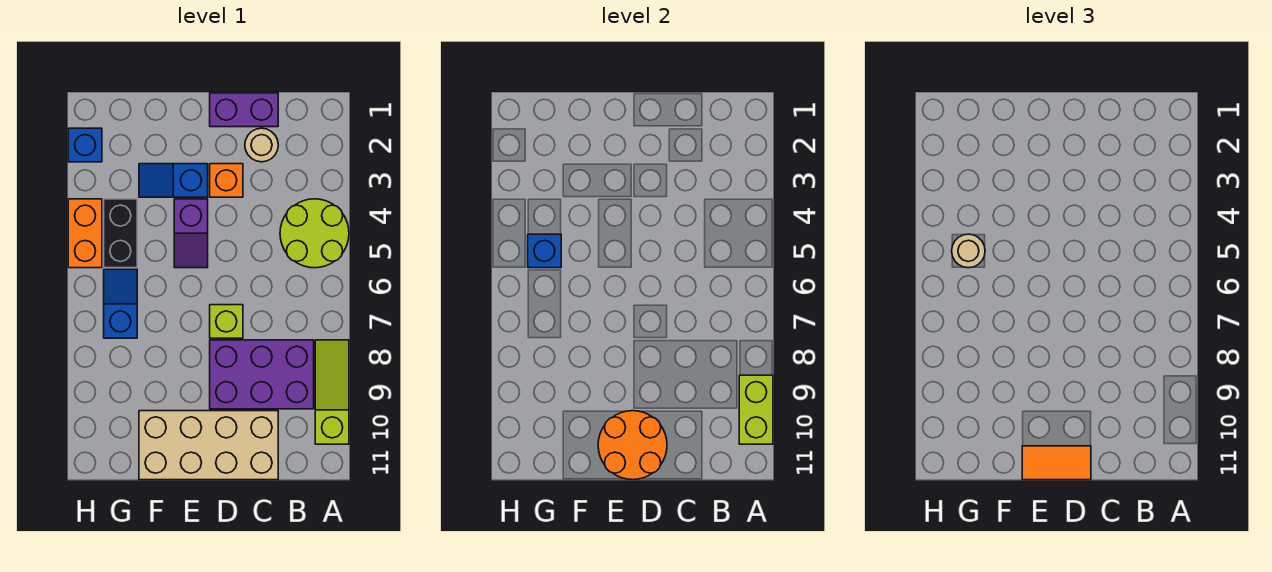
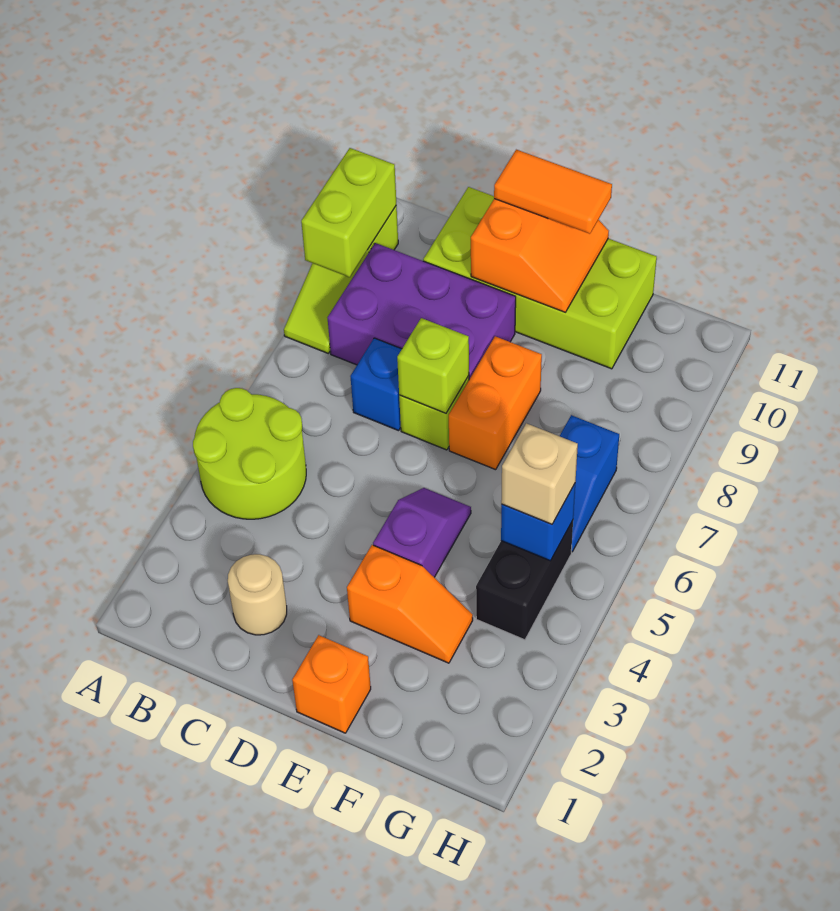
purple 1x2 brick [210,93,278,127] -> none
tan 2x4 brick [139,411,278,480] -> lime 2x4 brick [423,187,657,369]
orange 1x1 brick [210,164,243,197] -> orange 1x1 brick moved to [292,635,371,733]
none -> lime 1x1 brick [397,318,469,413]
orange 2x2 round brick [598,411,667,480] -> orange 2x2 slope [471,199,609,312]
blue 1x2 slope [139,164,208,197] -> orange 1x2 slope [347,545,473,663]
tan 1x1 round brick [952,234,985,268] -> tan 1x1 brick [501,423,578,524]
blue 1x1 brick [68,128,102,162] -> blue 1x1 brick moved to [350,338,402,431]
orange 1x2 brick [68,199,102,268] -> orange 1x2 brick moved to [449,336,542,470]

